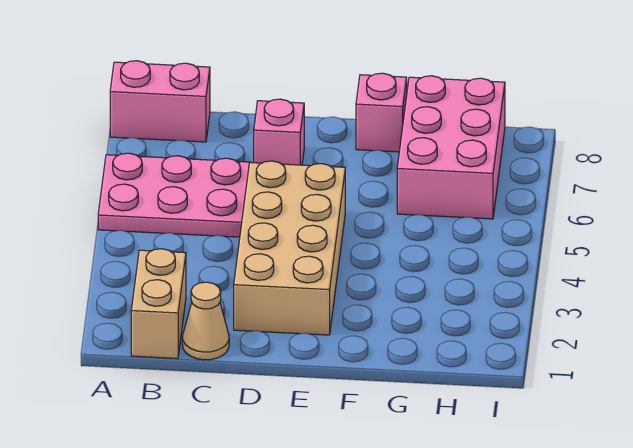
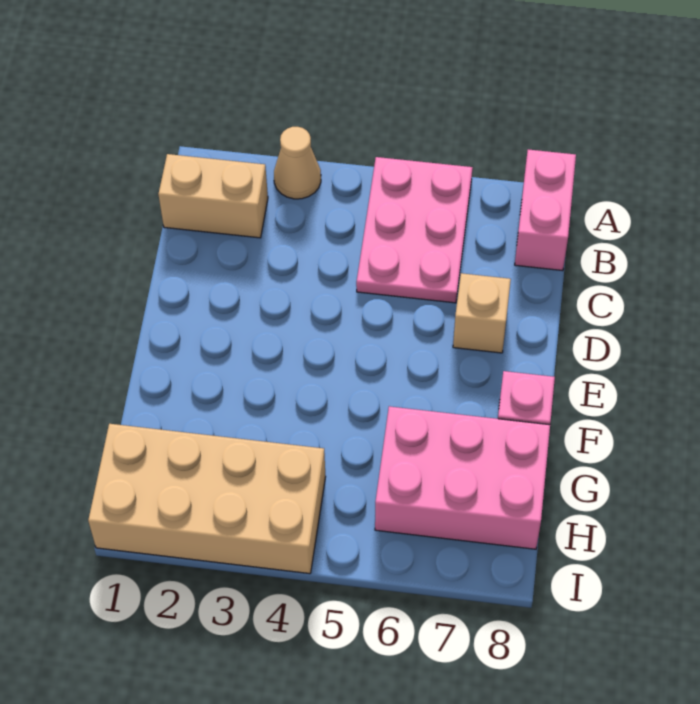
tan 1x1 cone [182,282,229,360] -> tan 1x1 cone moved to [274,127,321,199]
tan 2x4 brick [234,161,345,335] -> tan 2x4 brick moved to [88,424,326,574]
pink 1x1 brick [254,99,304,165] -> tan 1x1 brick [453,273,511,353]

